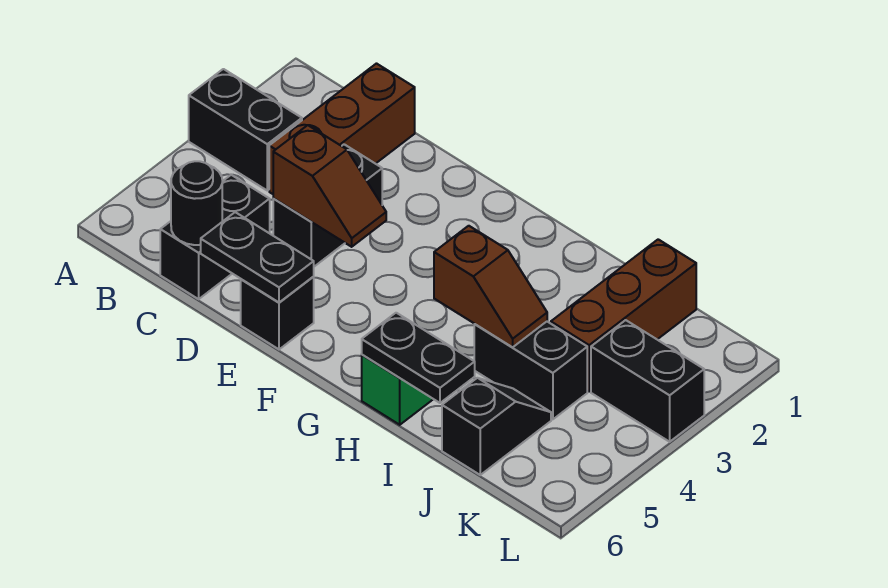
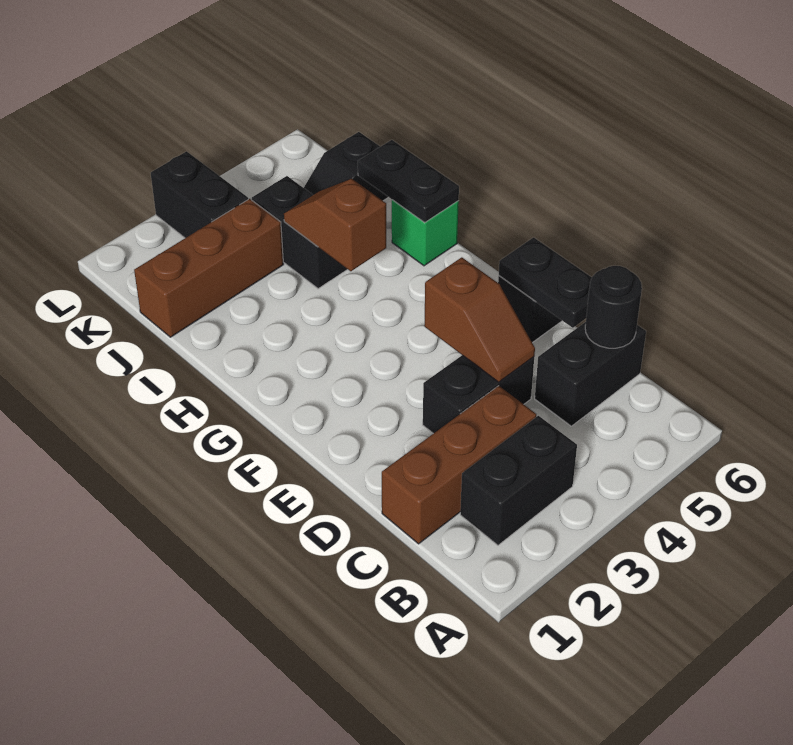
black 1x2 brick [189,69,302,190] -> black 1x2 brick turned to [460,416,577,545]
brown 1x2 slope [273,125,386,247] -> brown 1x2 slope turned to [424,257,535,382]

